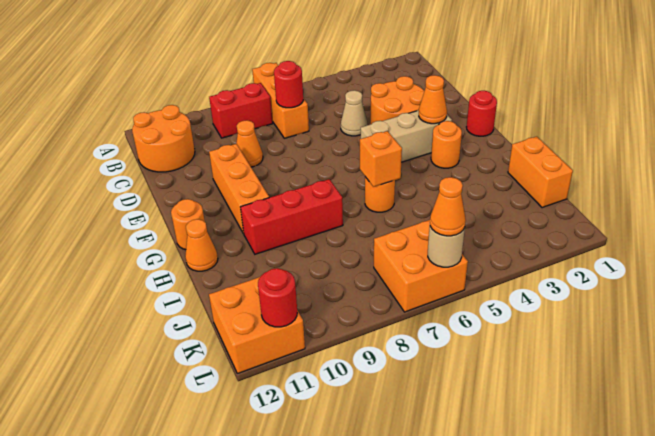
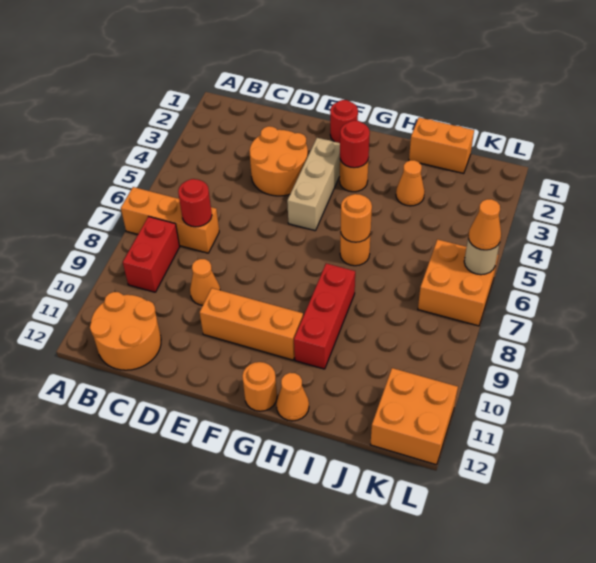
tan 1x1 cone [341,90,367,136] -> none
orange 1x1 cone [419,75,447,124] -> orange 1x1 cone moved to [396,160,425,206]
orange 1x1 brick [360,131,402,187] -> orange 1x1 round brick [341,194,372,242]
red 1x1 round brick [258,268,297,327] -> red 1x1 round brick moved to [340,121,370,168]

